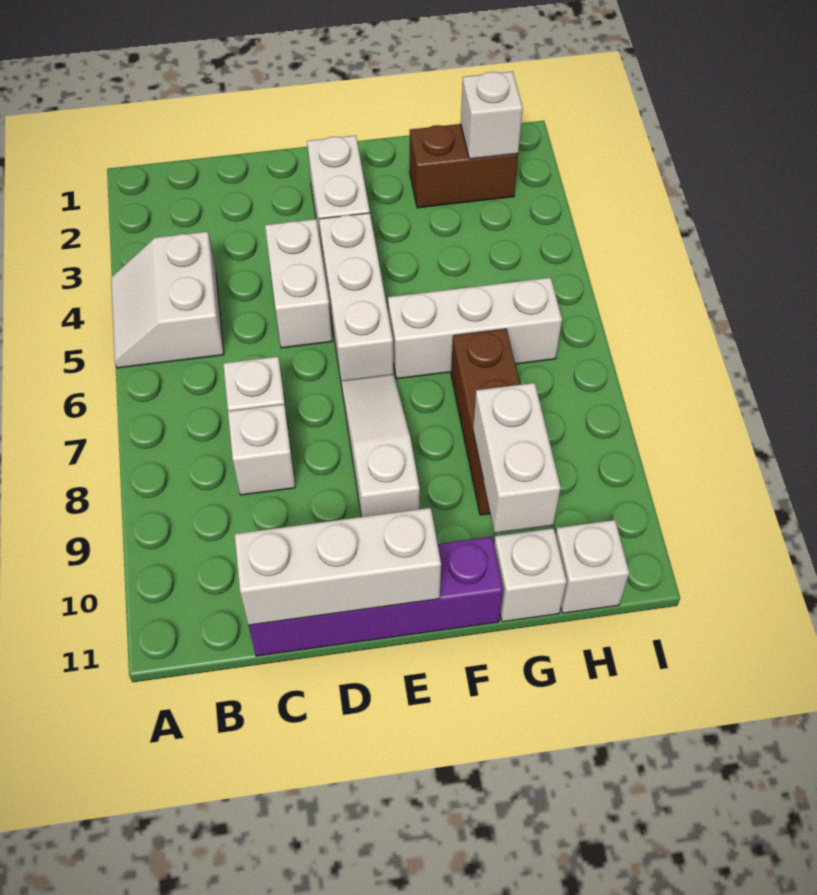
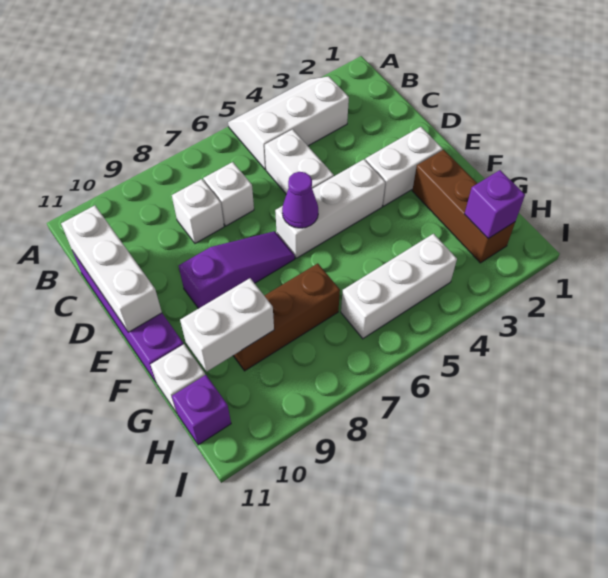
white 2x2 slope [111,232,224,368] -> white 2x3 slope [228,76,349,170]
white 1x2 brick [265,219,332,348] -> white 1x2 brick turned to [265,129,334,194]
none -> purple 1x1 cone [282,172,318,228]
white 1x3 slope [341,374,420,517] -> purple 1x3 slope [179,231,295,309]
white 1x3 brick [388,278,562,379] -> white 1x3 brick turned to [341,234,457,339]
brown 1x2 brick [410,124,518,208] -> brown 1x3 brick [412,150,515,263]
white 1x1 brick [461,71,523,159] -> purple 1x1 brick [465,170,525,239]
white 1x1 brick [556,520,629,613] -> purple 1x1 brick [172,375,231,445]

